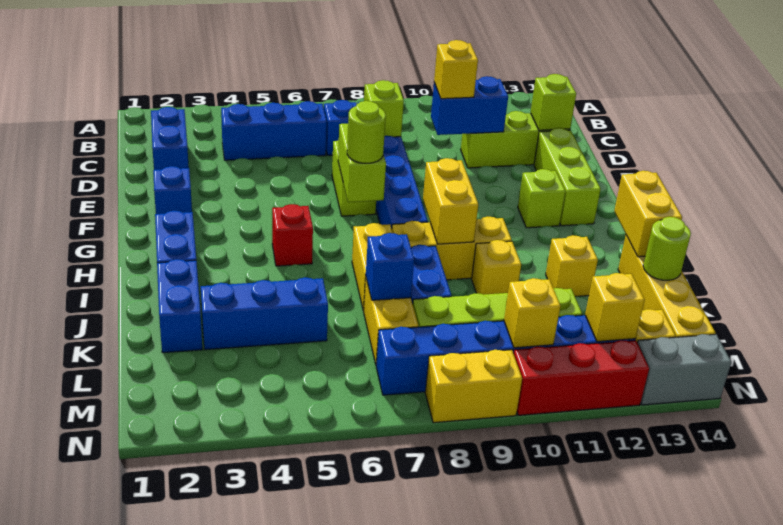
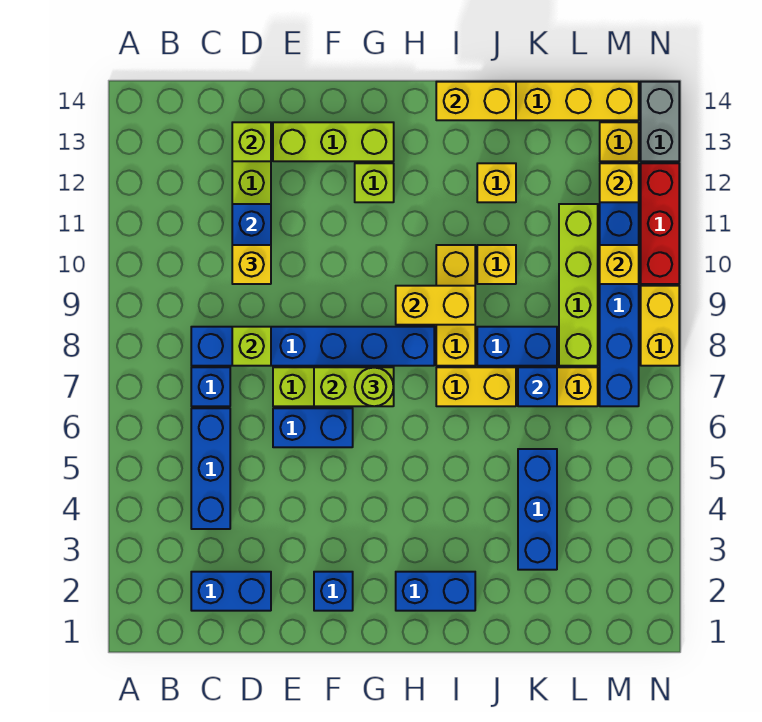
red 1x1 brick [272,204,313,266] -> none
blue 1x2 brick [157,259,202,353] -> blue 1x2 brick moved to [273,408,353,447]
lime 1x1 round brick [643,217,691,280] -> none

